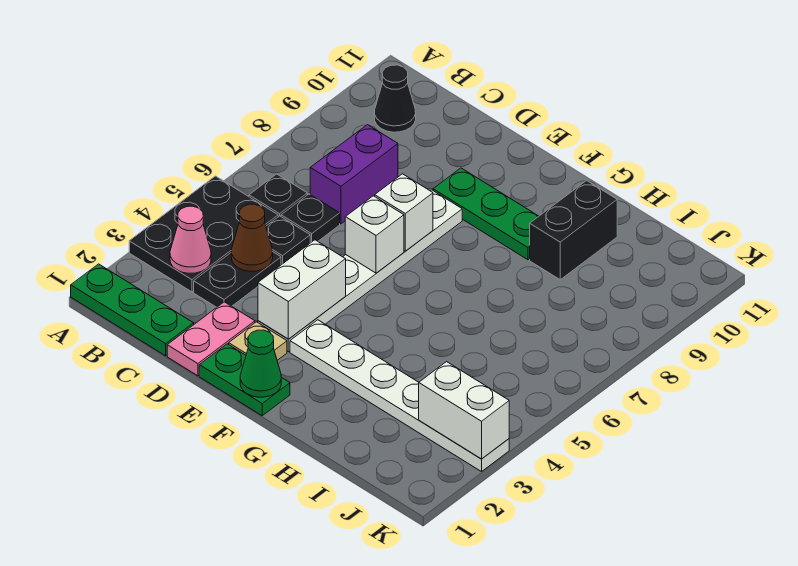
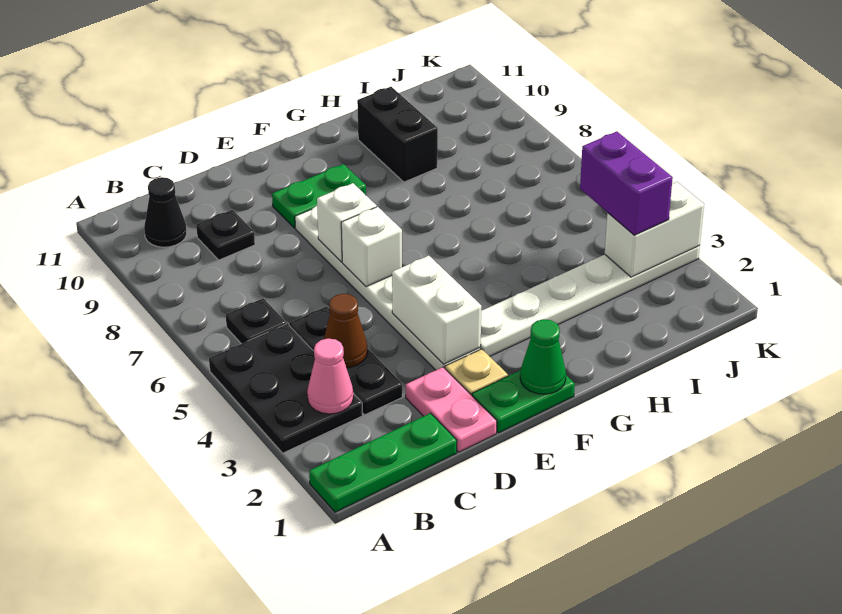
black 1x1 plate [281,194,340,243] -> black 1x1 plate moved to [196,210,255,260]
purple 1x2 brick [310,125,398,224] -> purple 1x2 brick moved to [580,132,673,235]
green 1x3 plate [433,168,539,260] -> green 1x2 plate [272,164,366,228]

